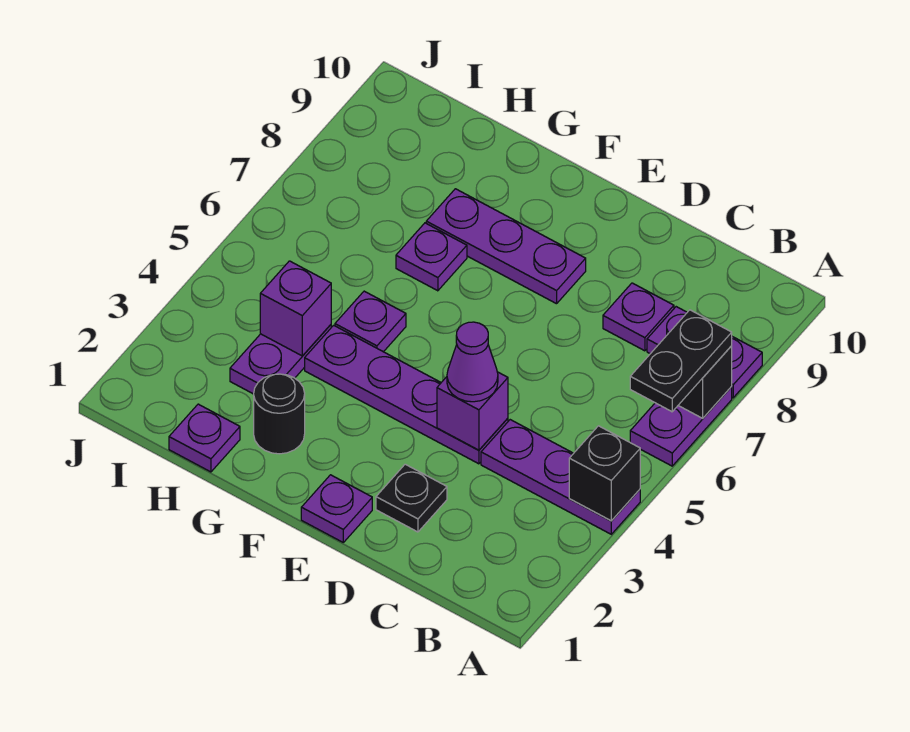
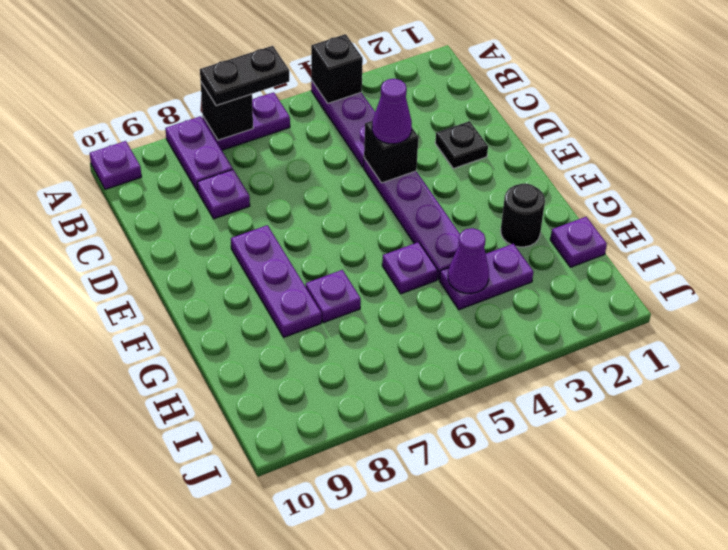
purple 1x1 brick [437,372,508,450] -> black 1x1 brick [364,121,419,183]
purple 1x1 plate [301,475,372,542] -> purple 1x1 plate moved to [90,141,141,189]
purple 1x1 brick [260,261,331,356] -> purple 1x1 cone [448,228,489,294]

